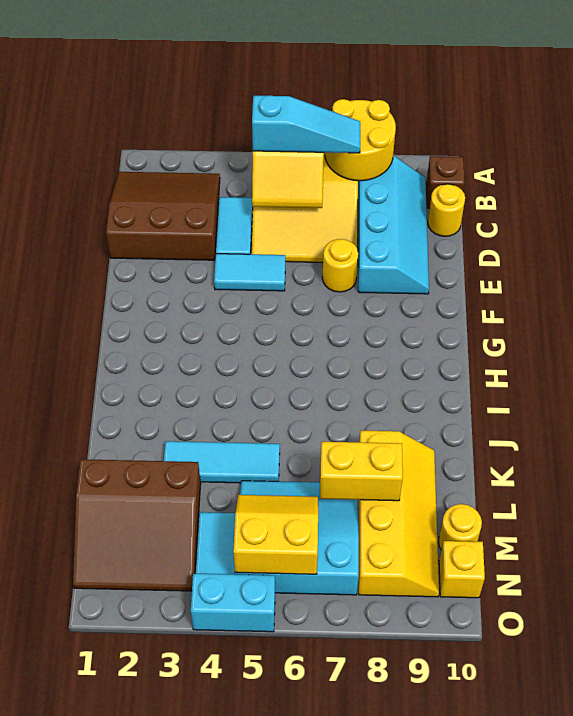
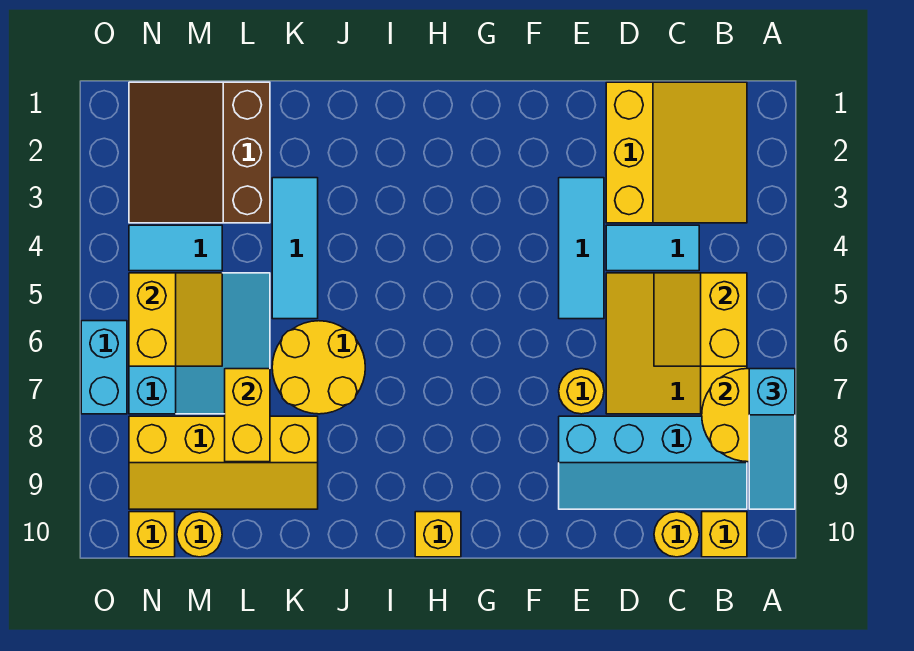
brown 3x3 slope [106,172,220,260] -> yellow 3x3 slope [606,82,747,223]
cyan 1x3 slope [252,95,360,153] -> cyan 1x3 slope moved to [749,369,795,509]
brown 1x1 brick [426,156,465,208] -> yellow 1x1 brick [702,512,747,557]
cyan 1x2 tile [214,254,285,291] -> cyan 1x3 tile [559,178,604,319]
none -> yellow 1x1 brick [415,512,461,557]
none -> yellow 2x2 round brick [272,321,365,414]
cyan 1x2 brick [191,574,275,632] -> cyan 1x2 brick moved to [81,321,127,414]

